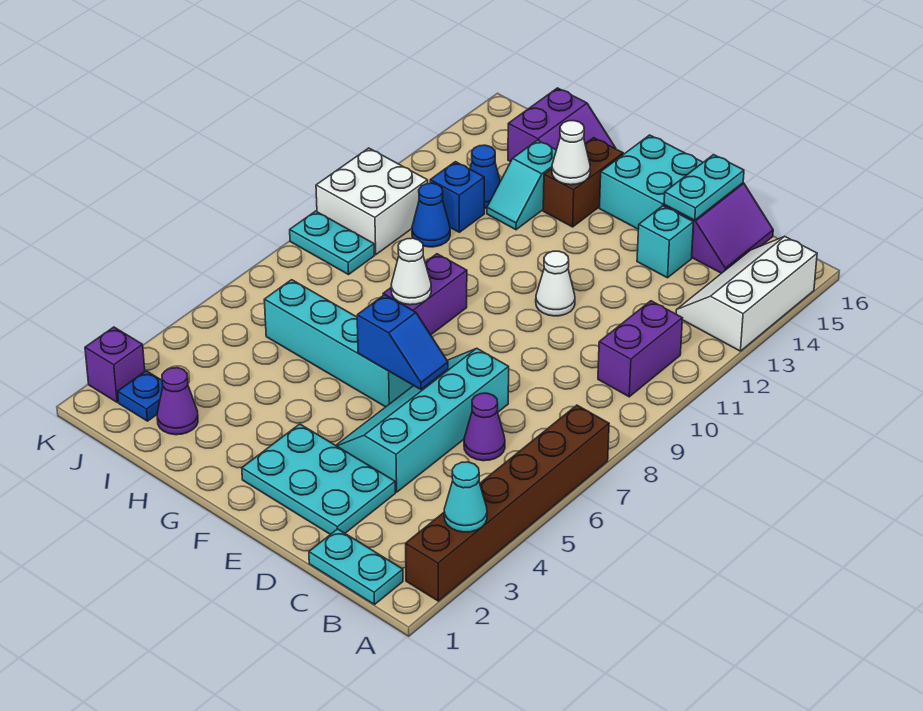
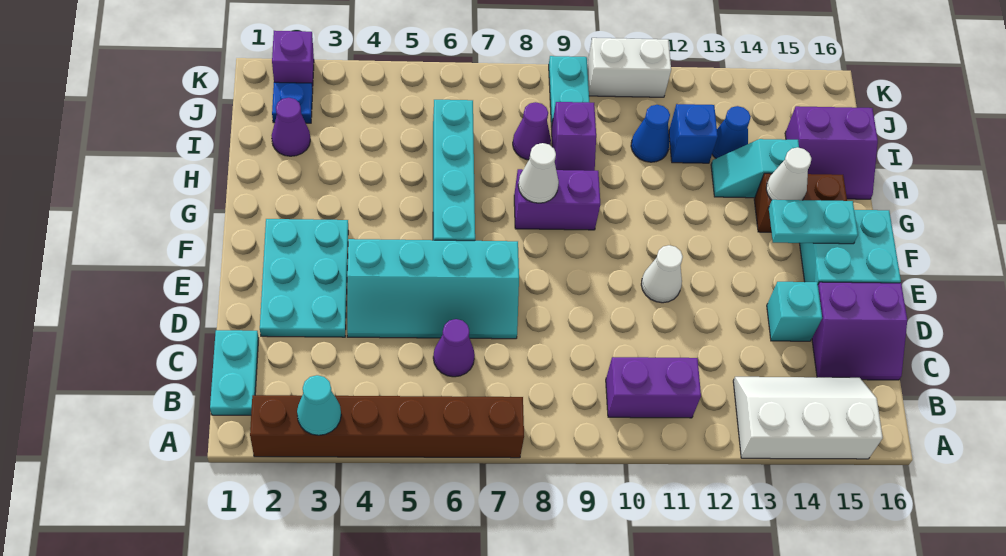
cyan 2x4 slope [336,348,509,492] -> cyan 2x4 slope turned to [347,239,519,339]
cyan 1x2 plate [664,155,744,220] -> cyan 1x2 plate moved to [769,200,858,244]
blue 1x2 slope [357,295,448,390] -> none
none -> purple 1x2 slope [552,102,596,171]
none -> purple 1x1 cone [513,102,551,160]
white 2x2 brick [316,148,428,255] -> white 1x2 brick [587,38,671,97]

